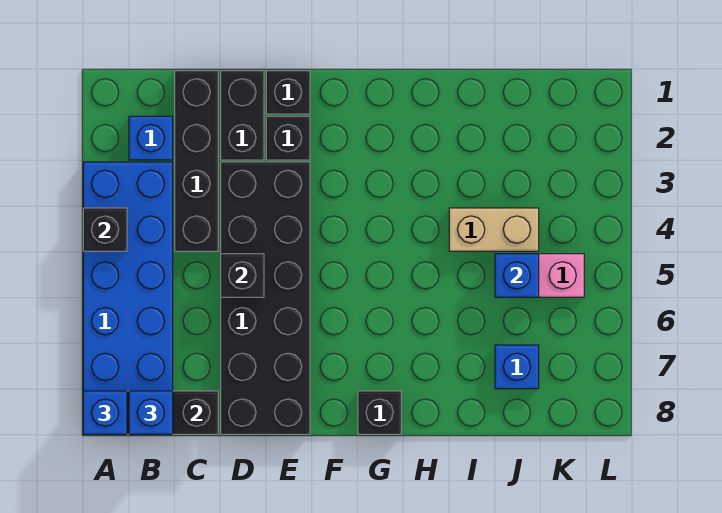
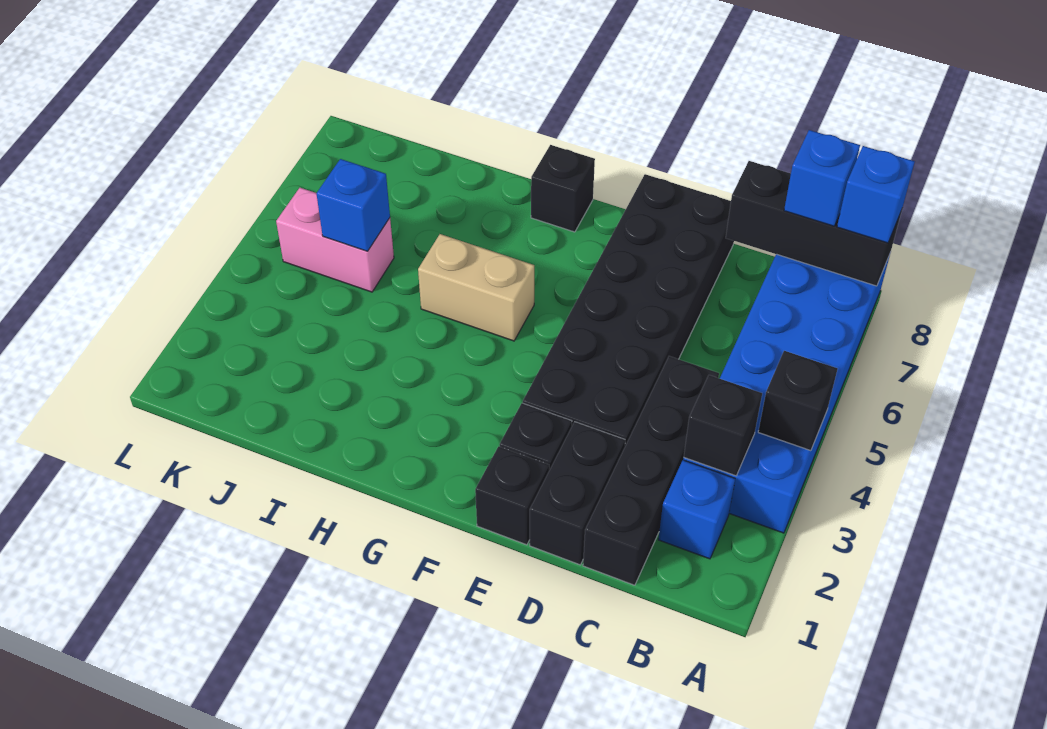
black 1x1 brick [221,254,264,297] -> black 1x1 brick moved to [684,375,762,476]
tan 1x2 brick [449,208,539,251] -> tan 1x2 brick moved to [418,234,534,341]
blue 1x1 brick [495,345,539,389] -> none

